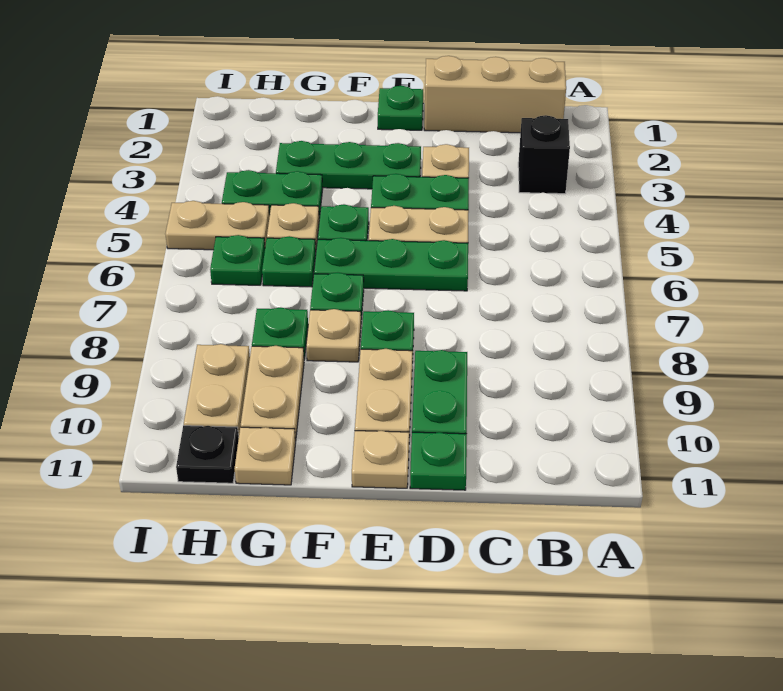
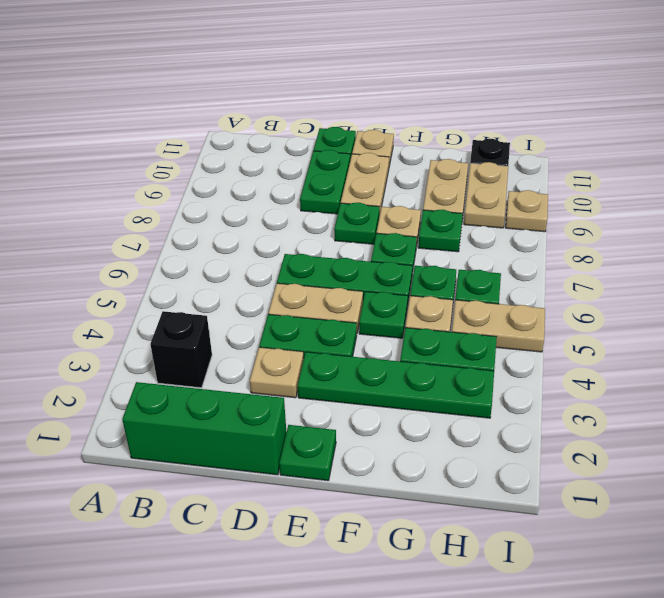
tan 1x3 brick [424,56,566,133] -> green 1x3 brick [122,382,286,475]
green 1x3 plate [276,141,421,189] -> green 1x4 plate [298,352,494,418]
tan 1x1 plate [235,427,296,485] -> tan 1x1 plate moved to [506,190,548,232]

